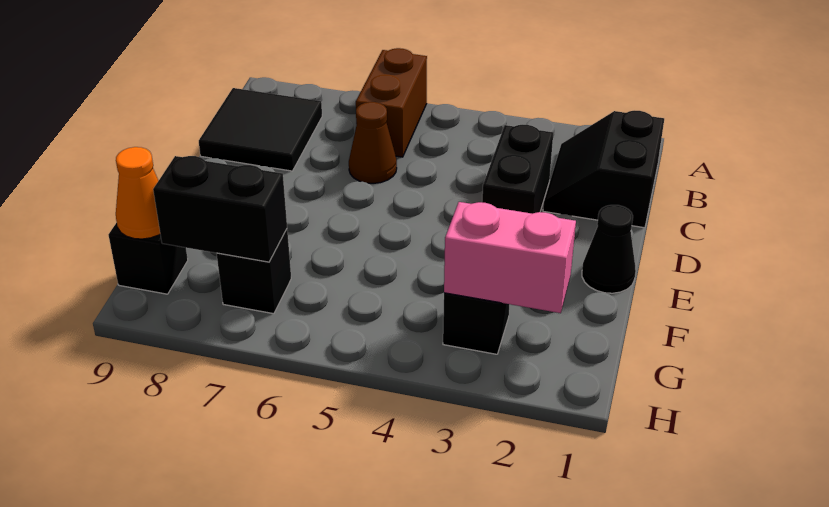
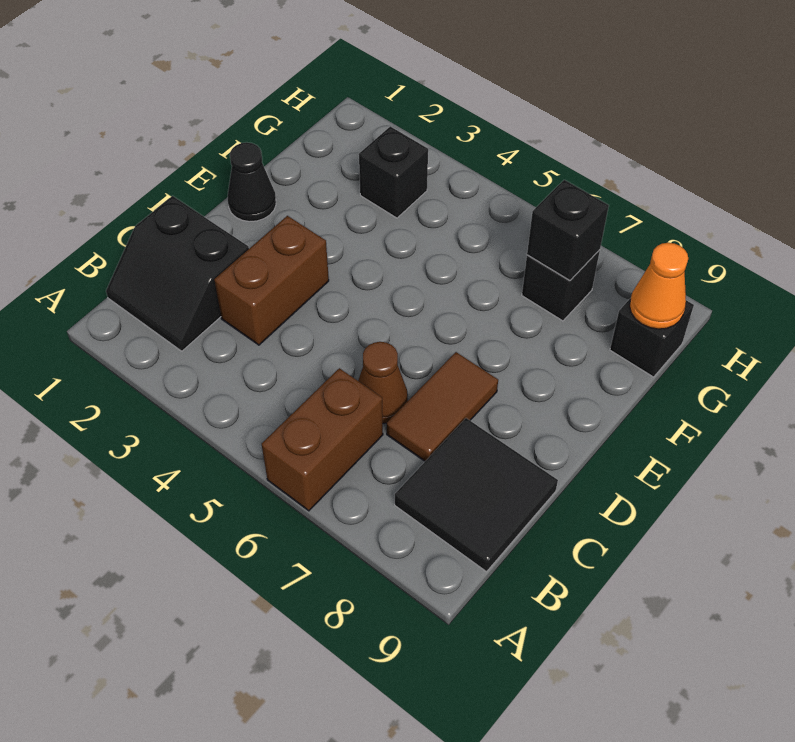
black 2x2 slope [543,111,664,228] -> black 2x2 slope turned to [106,196,249,351]
black 1x2 brick [482,125,553,214] -> brown 1x2 brick [214,216,329,345]
none -> brown 1x2 tile [387,352,498,461]
pink 1x2 brick [444,202,576,313] -> none
black 1x2 brick [153,156,287,262] -> black 1x1 brick [527,180,609,280]

